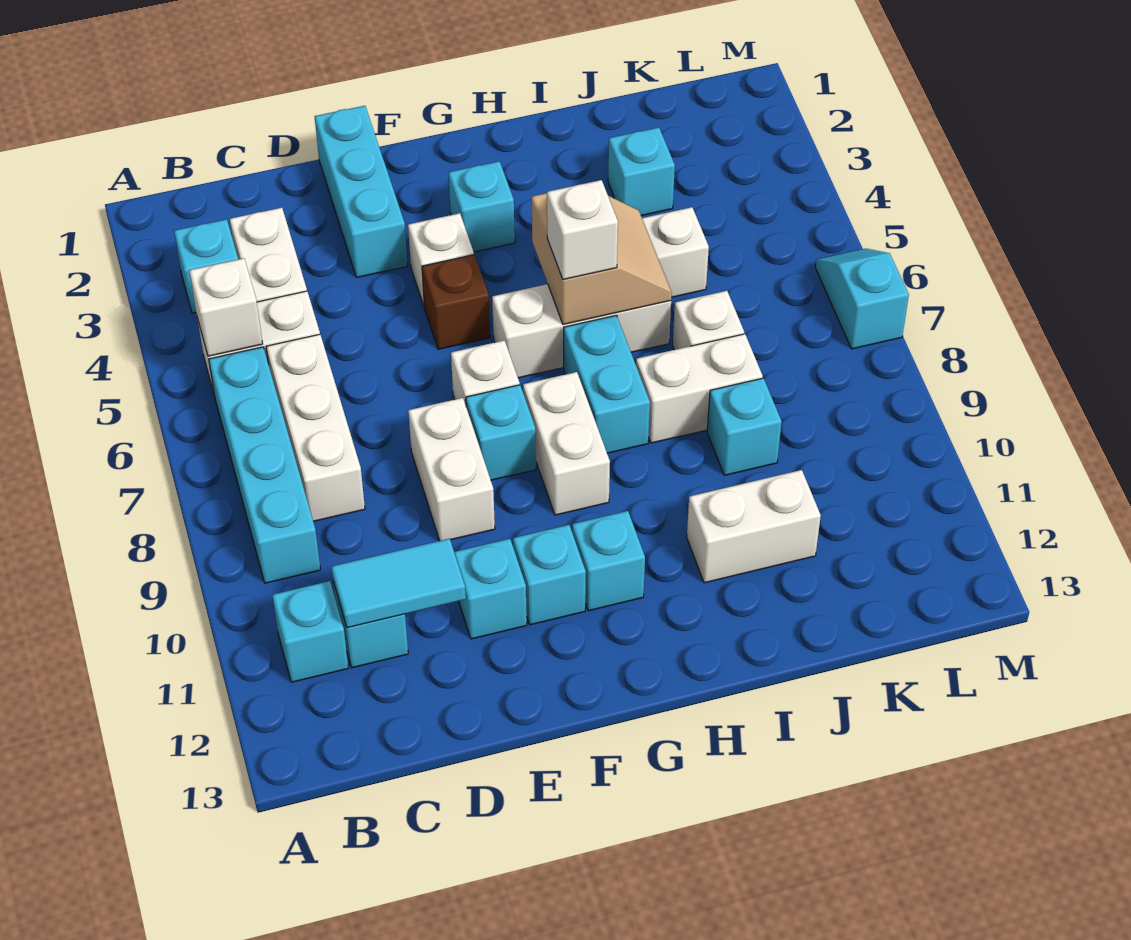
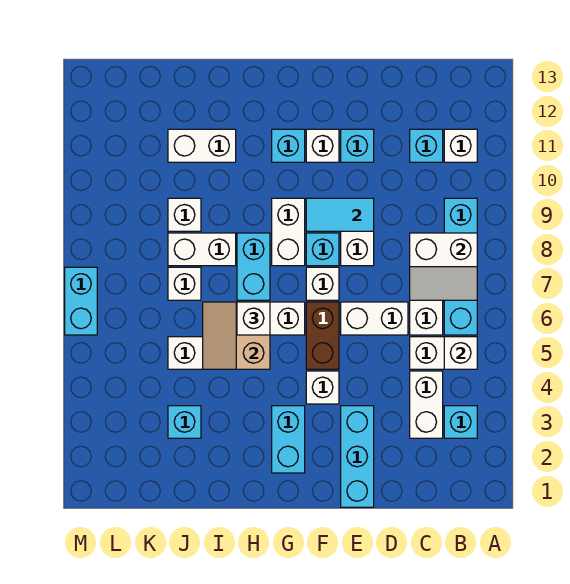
none -> white 2x2 slope [410,233,477,300]
cyan 1x1 brick [272,581,348,682] -> white 1x1 brick [444,129,477,162]
cyan 1x2 tile [332,539,466,628] -> cyan 1x2 tile moved to [306,198,374,231]
none -> white 1x2 brick [341,302,408,335]
brown 1x1 brick [422,255,490,349] -> brown 1x2 brick [306,302,339,369]
cyan 1x1 brick [513,525,586,625] -> white 1x1 brick [306,129,339,162]
cyan 1x1 brick [448,161,515,252] -> cyan 1x2 brick [272,406,305,473]
cyan 1x1 brick [707,378,782,475] -> white 1x1 brick [168,198,201,231]
cyan 1x2 slope [815,248,909,349] -> cyan 1x2 brick [65,267,97,335]

